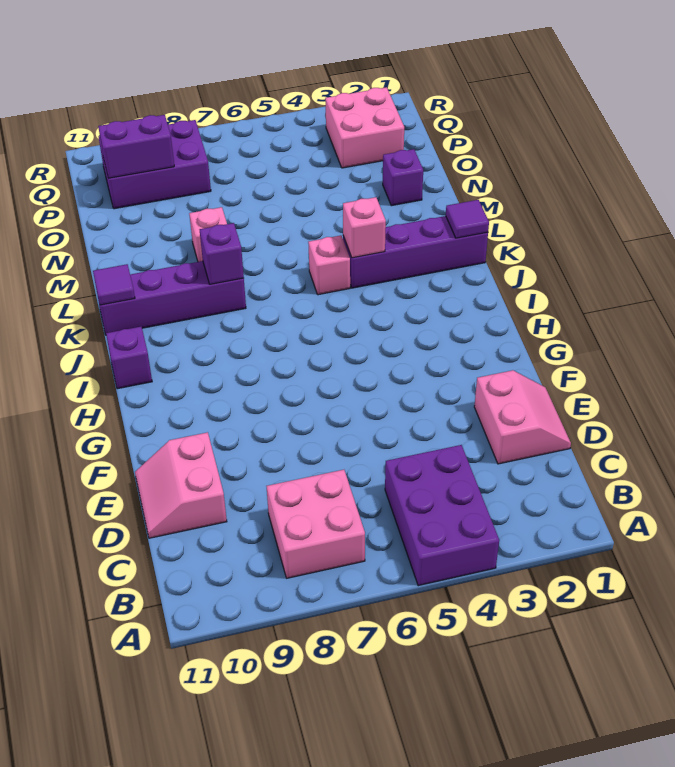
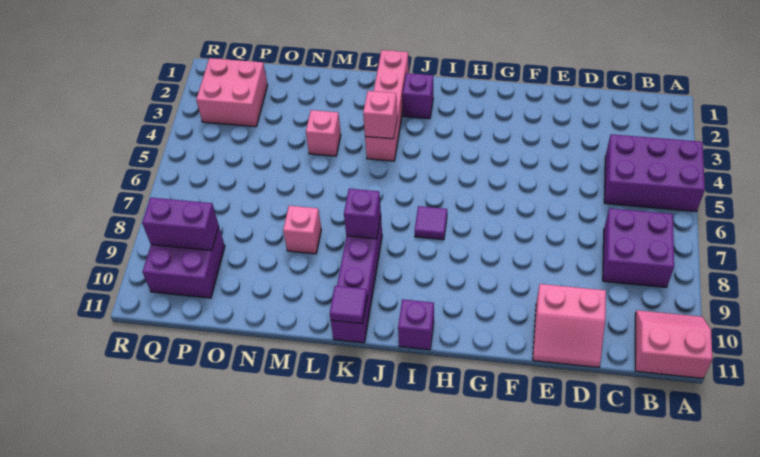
pink 2x2 brick [267,470,365,578] -> purple 2x2 brick [603,208,674,287]
pink 2x2 slope [474,370,571,464] -> pink 2x2 slope moved to [635,310,712,378]
purple 1x4 brick [343,216,488,288] -> pink 1x4 brick [365,50,409,161]
purple 1x1 tile [446,200,489,238] -> purple 1x1 tile moved to [415,206,447,240]
pink 1x1 brick [308,235,350,295] -> pink 1x1 brick moved to [306,110,341,156]
purple 1x1 brick [383,149,423,206] -> purple 1x1 brick moved to [403,73,433,119]
purple 2x3 brick [99,120,211,209] -> purple 2x2 brick [143,226,225,298]
purple 1x2 brick [98,115,174,178] -> purple 1x2 brick turned to [142,198,219,251]

